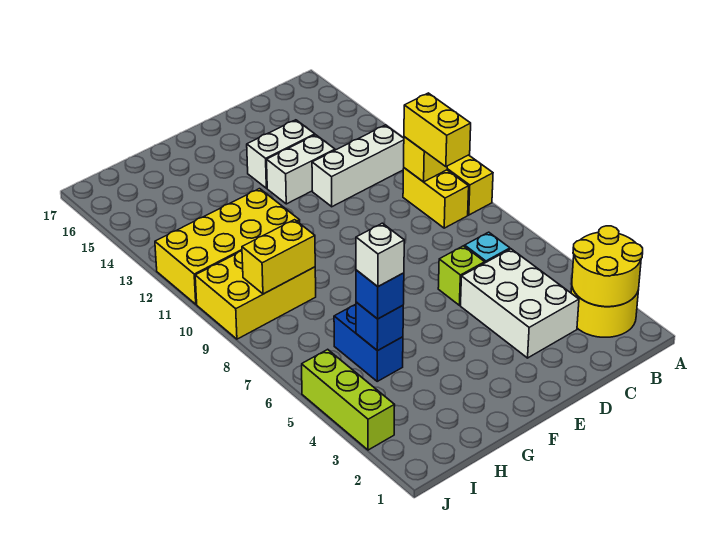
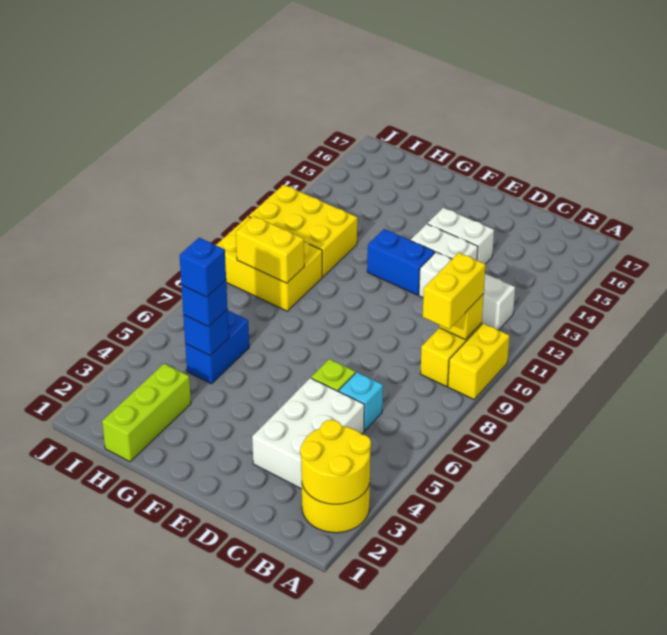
none -> blue 1x2 brick [367,229,435,295]
yellow 2x4 brick [155,189,300,304] -> yellow 2x3 brick [249,185,357,277]
white 1x1 brick [356,223,404,287] -> blue 1x1 brick [179,238,226,297]
lime 1x3 brick [302,349,395,450] -> lime 1x3 brick moved to [102,363,191,462]

